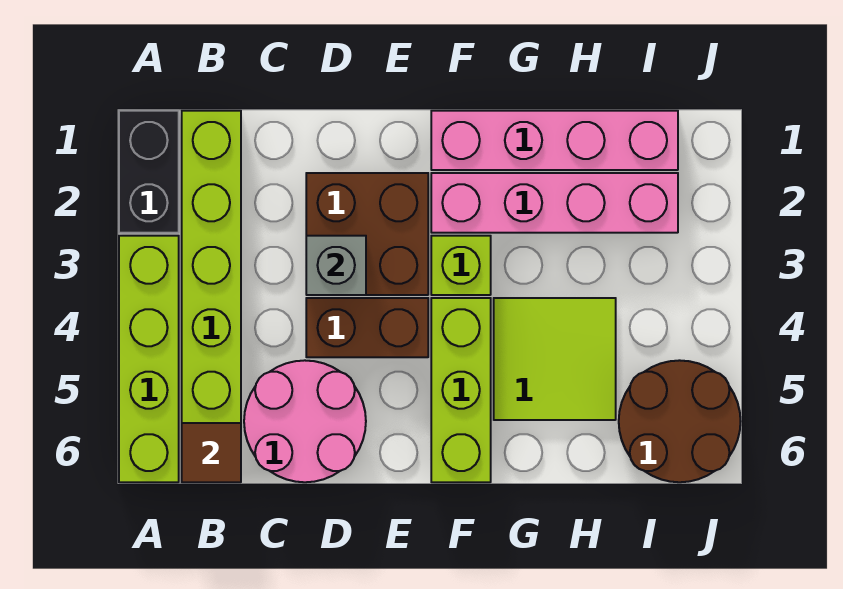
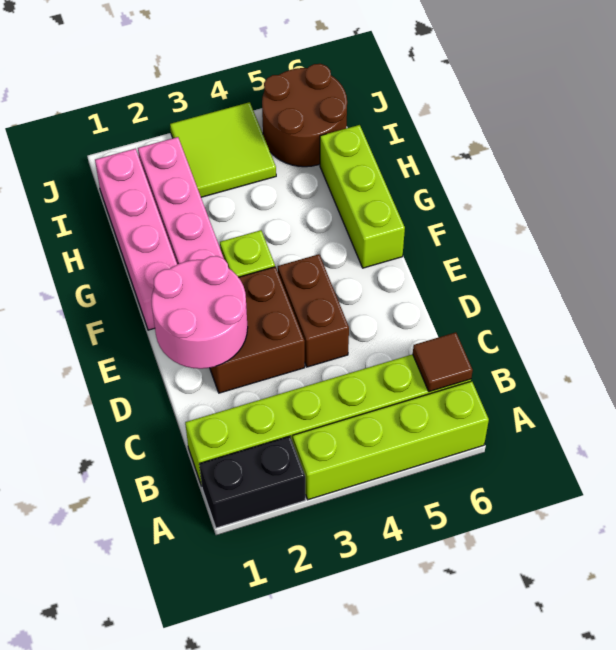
pink 2x2 round brick [244,360,366,482] -> pink 2x2 round brick moved to [151,256,248,369]
grey 1x1 brick [306,236,366,295] -> none
lime 1x3 brick [431,298,491,482] -> lime 1x3 brick turned to [320,125,405,268]
lime 2x2 tile [494,298,616,420] -> lime 2x2 tile moved to [170,102,276,197]

